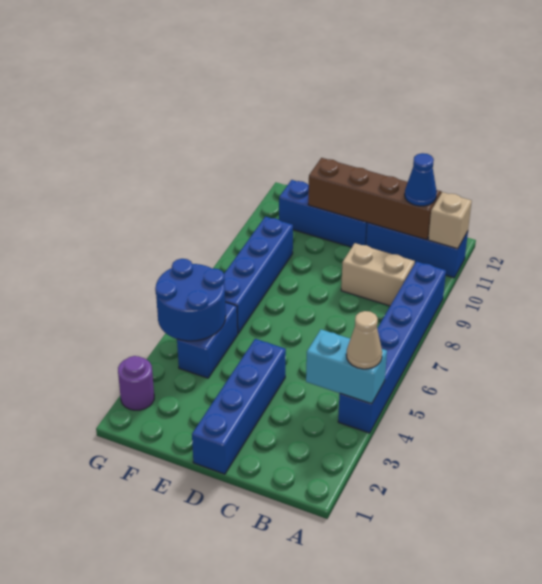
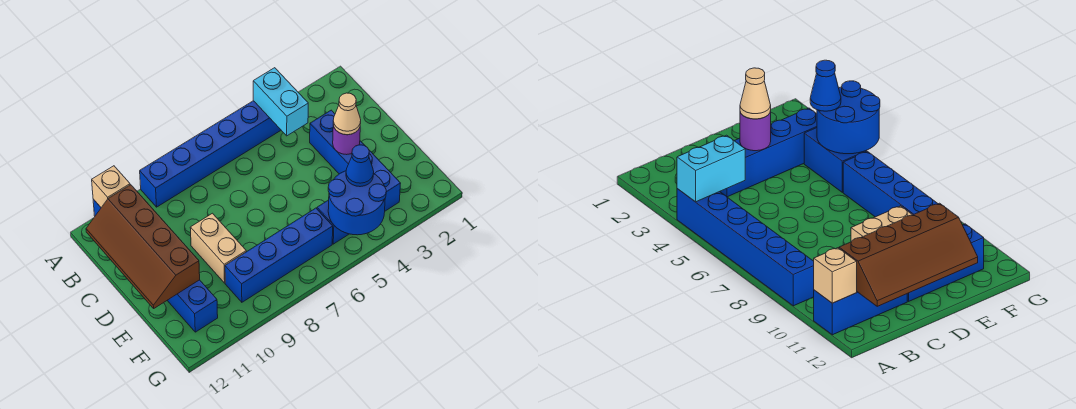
tan 1x1 cone [346,311,382,369] -> tan 1x1 cone moved to [333,93,361,135]
tan 1x2 brick [341,243,415,306] -> tan 1x2 brick moved to [190,213,246,283]
blue 1x1 cone [405,153,437,206] -> blue 1x1 cone moved to [346,145,374,187]
blue 1x4 brick [192,339,286,474] -> blue 1x4 brick turned to [310,110,401,211]
purple 1x1 round brick [118,356,154,410] -> purple 1x1 round brick moved to [333,125,360,155]

